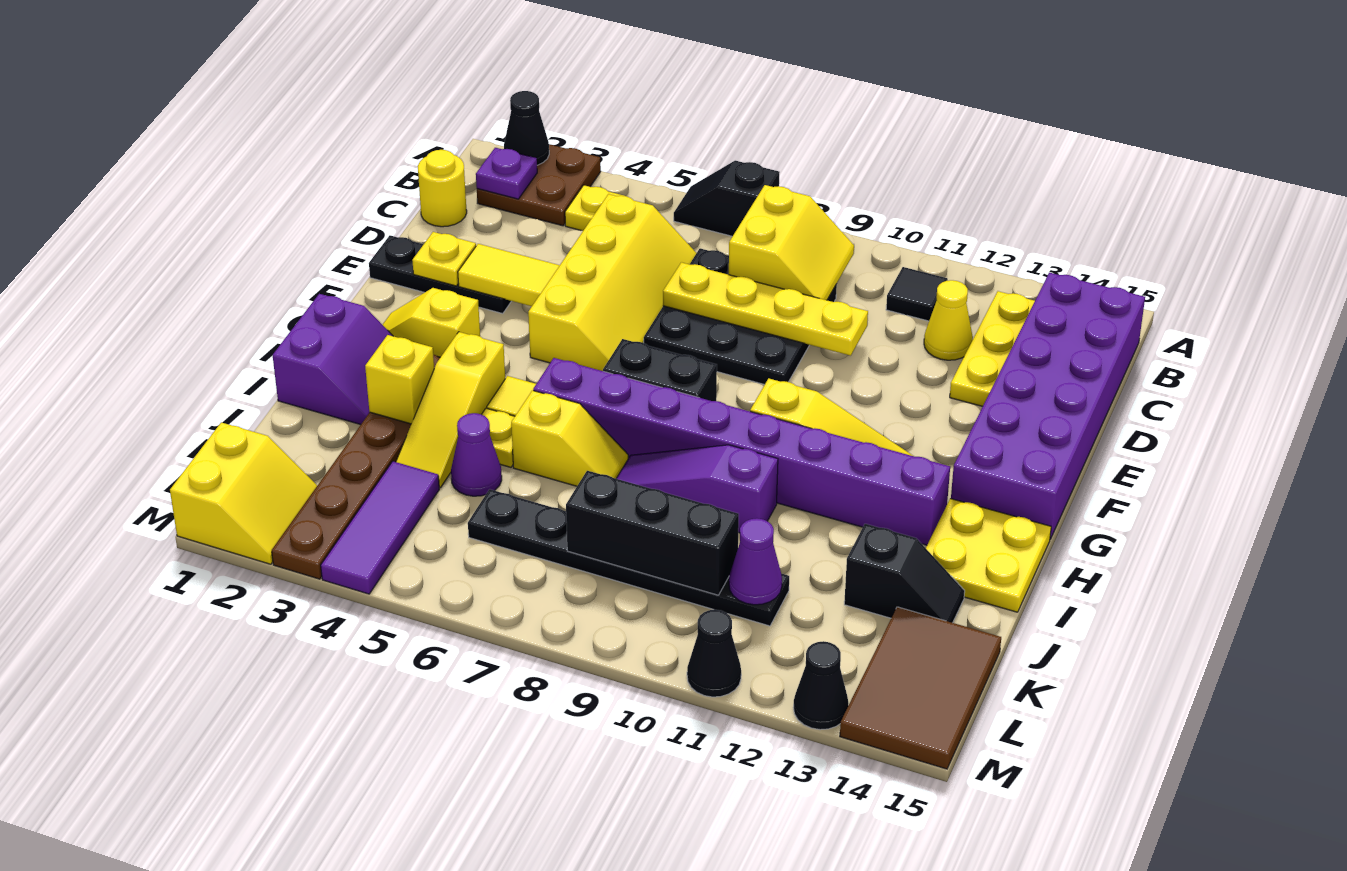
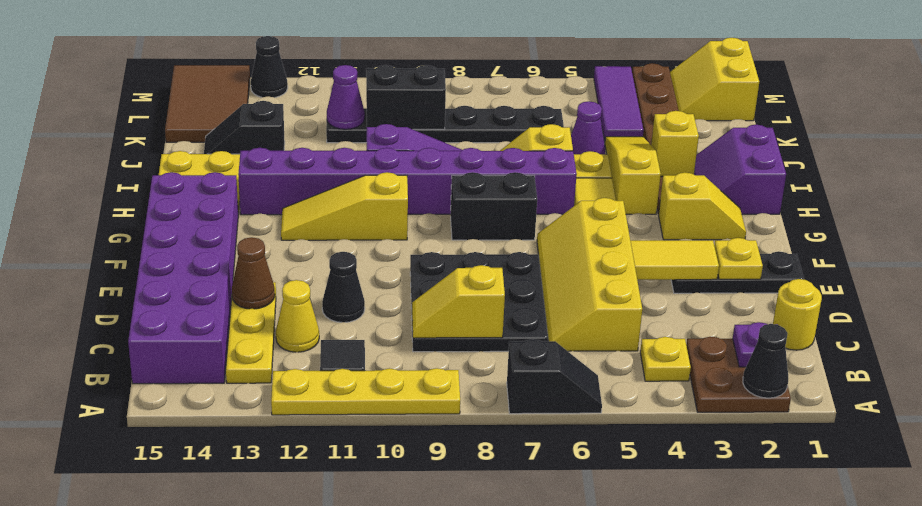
yellow 2x2 slope [729,185,854,300] -> yellow 1x2 slope [412,265,505,338]
yellow 1x4 plate [663,262,868,356] -> yellow 1x4 plate moved to [271,368,460,415]
none -> brown 1x1 cone [232,237,275,309]
black 1x3 brick [566,471,739,595] -> black 1x2 brick [366,65,446,129]
black 1x1 cone [687,610,741,697] -> black 1x1 cone moved to [322,252,365,322]

